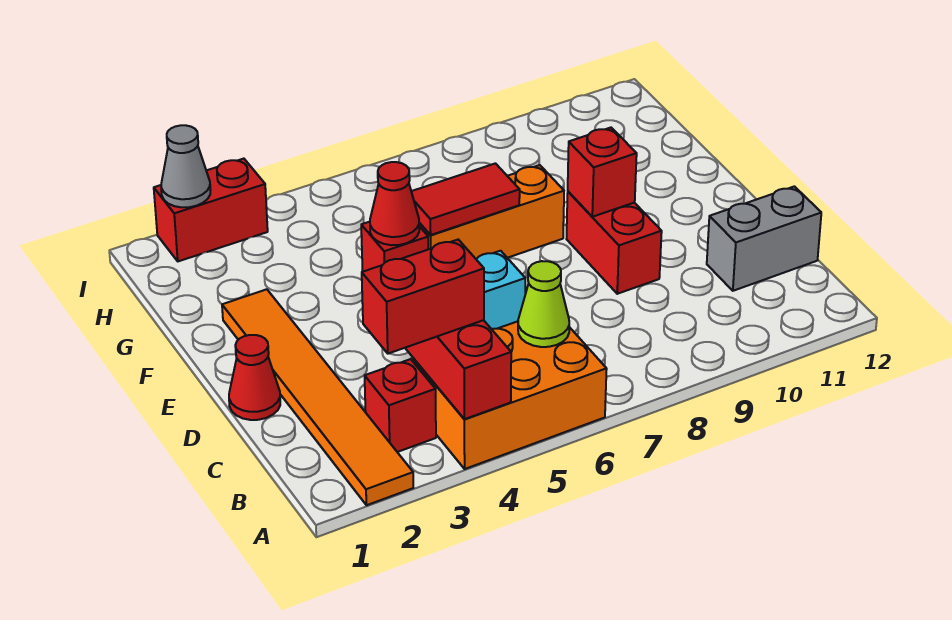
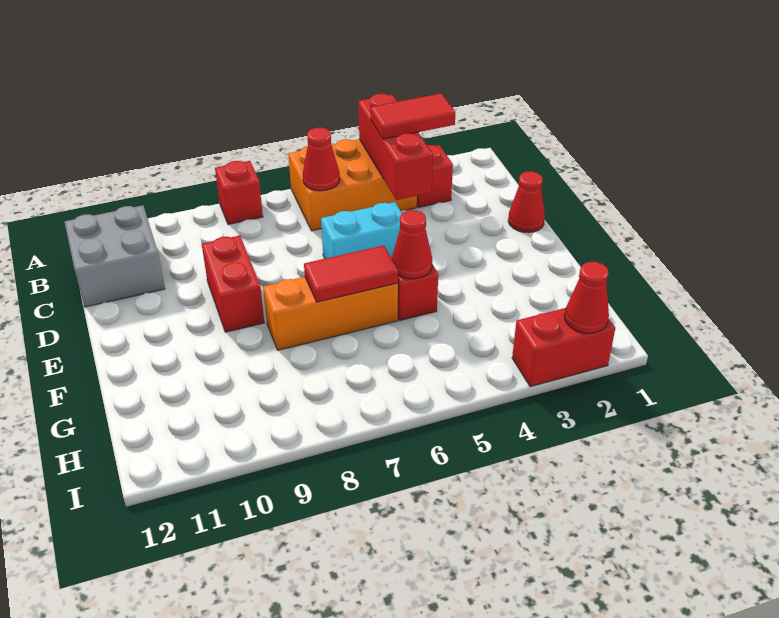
orange 1x6 tile [222,289,413,505] -> none
red 1x2 brick [362,240,484,354] -> red 1x2 tile [371,93,456,139]
lime 1x1 cone [518,261,569,347] -> red 1x1 cone [303,127,340,191]
grey 1x2 brick [707,186,821,291] -> grey 2x2 brick [65,205,165,307]
red 1x1 brick [568,128,637,217] -> red 1x1 brick moved to [215,161,263,224]
grey 1x1 cone [161,125,210,207] -> red 1x1 cone [565,262,609,333]

